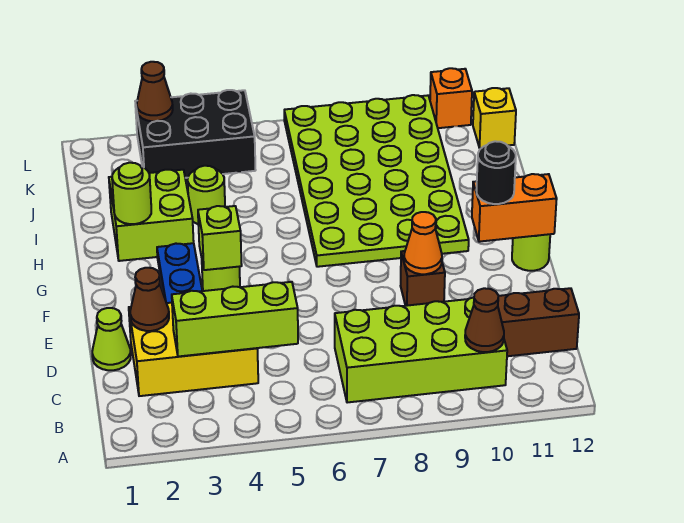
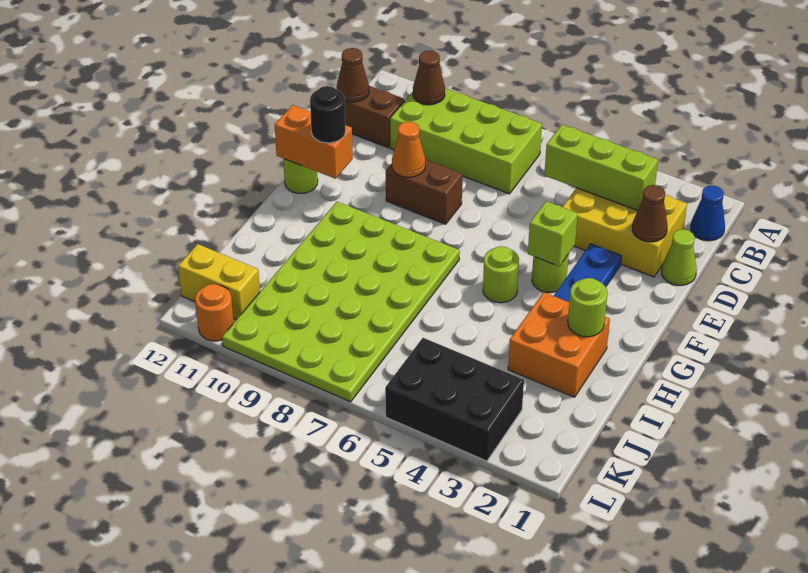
none -> blue 1x1 cone [691,185,725,241]
brown 1x1 brick [401,251,445,306] -> brown 1x2 brick [386,160,463,224]
lime 2x2 brick [109,170,194,261] -> orange 2x2 brick [508,292,610,397]
lime 1x1 round brick [188,166,225,224] -> lime 1x1 round brick moved to [483,246,519,303]
yellow 1x1 brick [473,88,516,148] -> yellow 1x2 brick [178,244,260,320]
brown 1x1 cone [137,62,173,121] -> brown 1x1 cone moved to [337,48,369,102]
orange 1x1 brick [430,68,472,128] -> orange 1x1 round brick [195,284,234,341]

